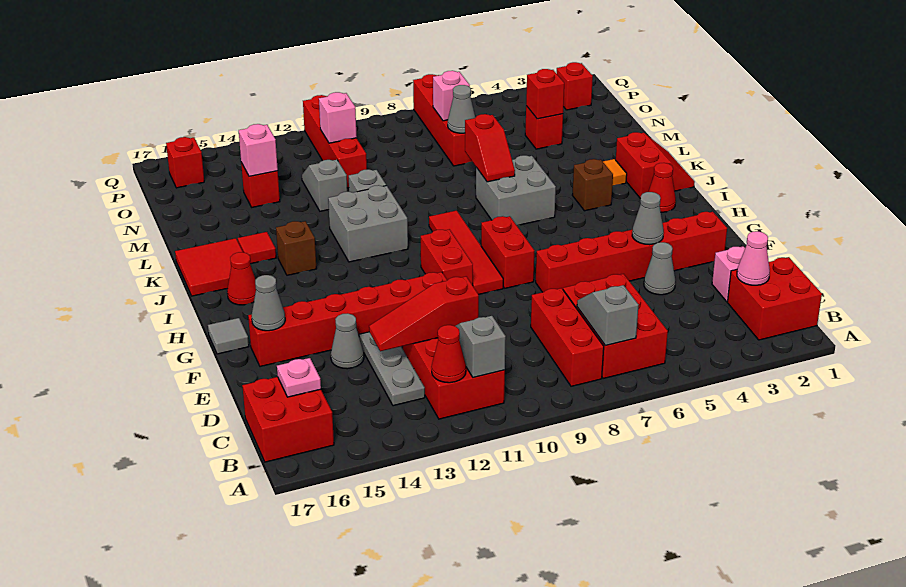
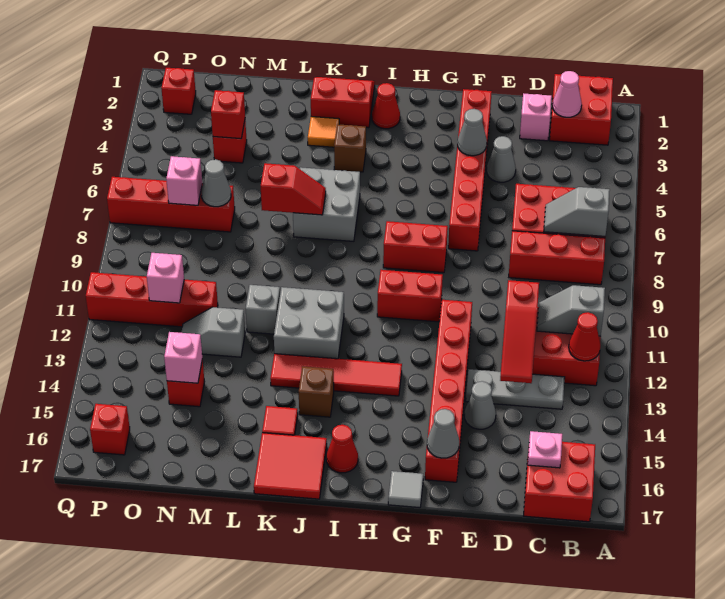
red 1x4 tile [429,210,503,294] -> red 1x4 tile moved to [270,354,402,396]

